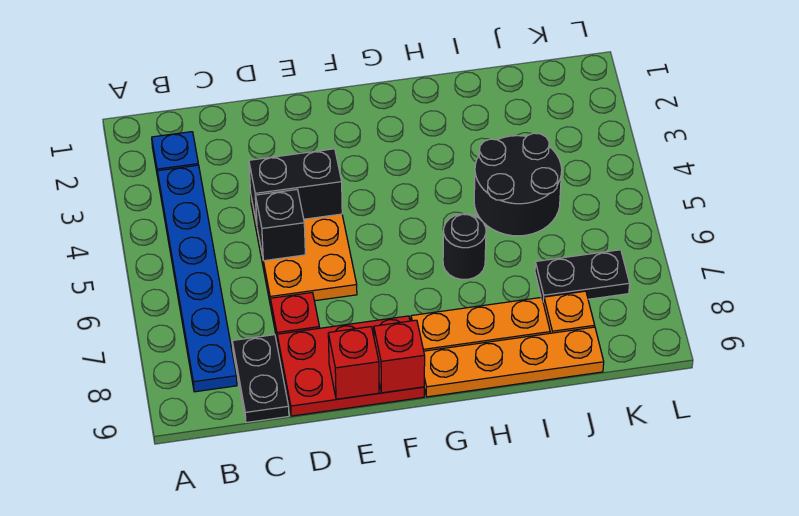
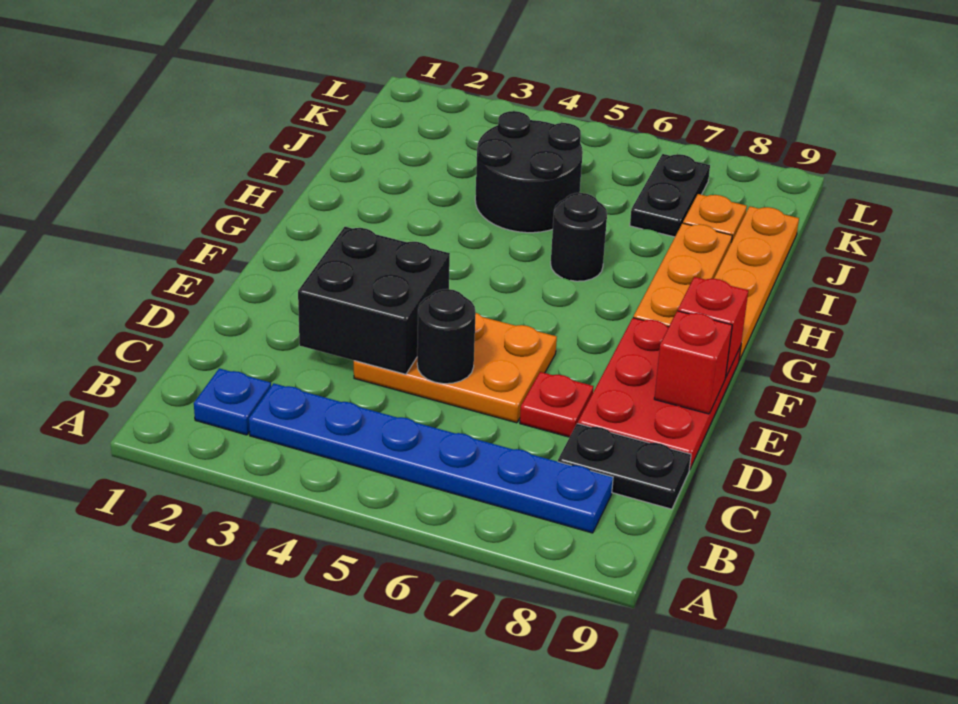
black 1x2 brick [249,149,342,224] -> black 2x2 brick [298,227,450,374]
black 1x1 brick [256,190,305,261] -> black 1x1 round brick [417,289,476,384]

